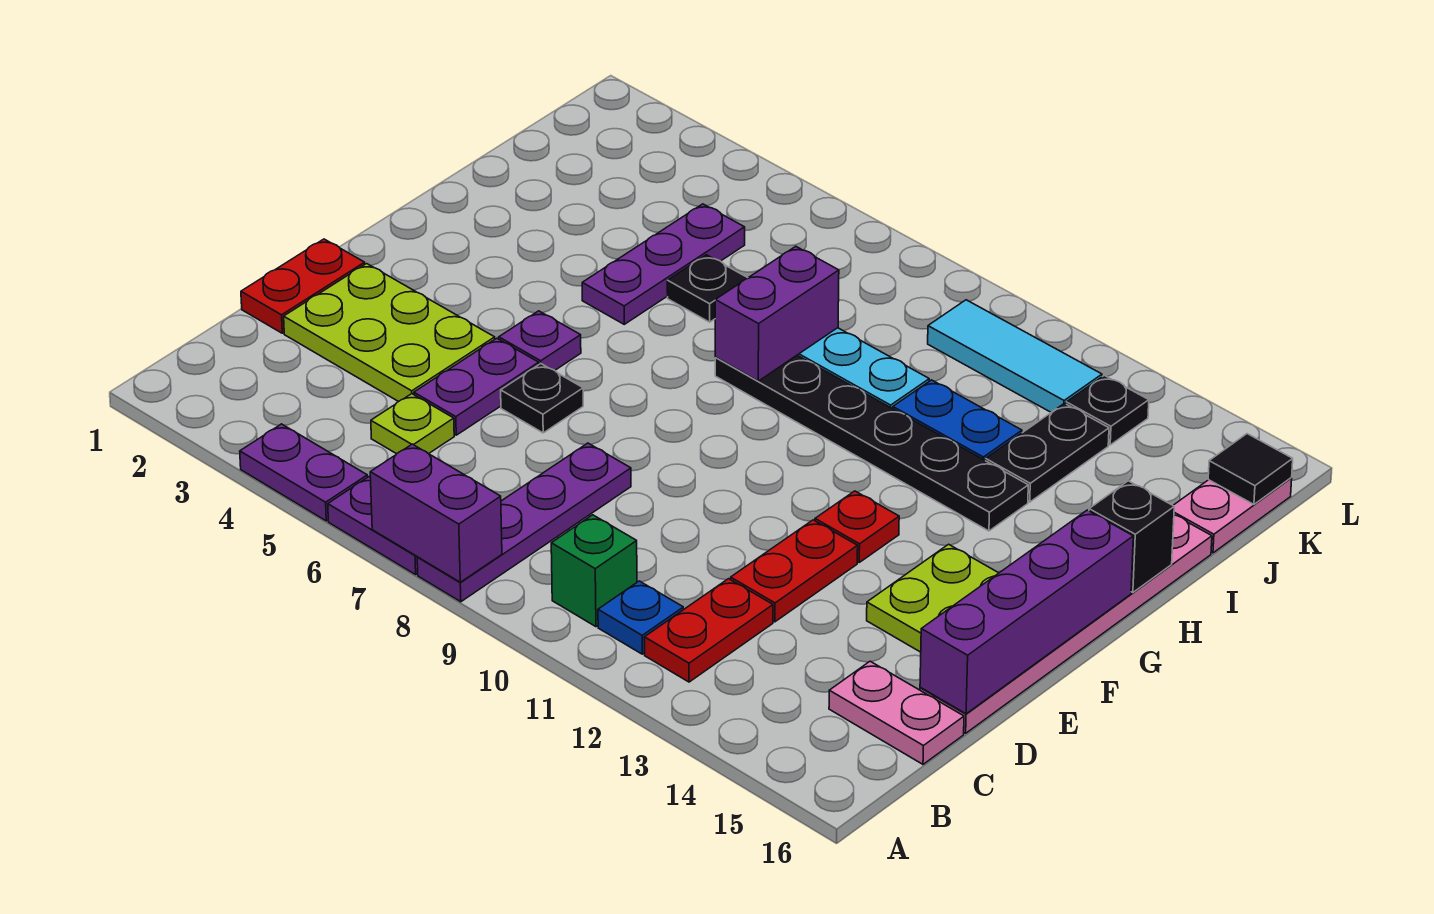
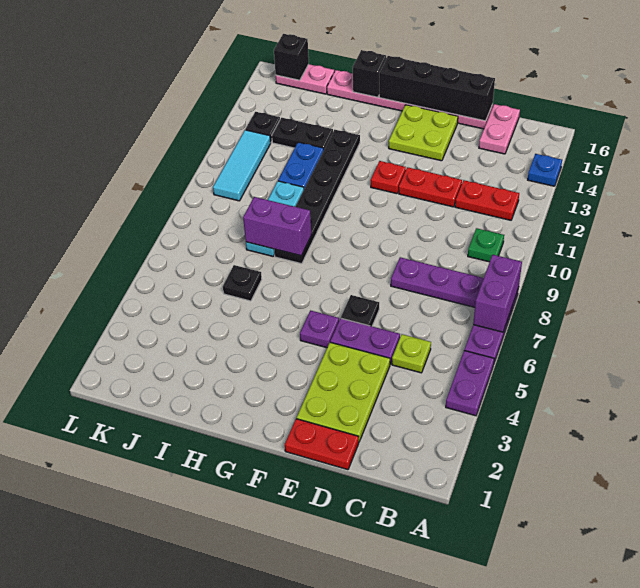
green 1x1 brick [551,515,637,627] -> green 1x1 plate [468,228,504,262]
blue 1x1 plate [598,581,684,654] -> blue 1x1 plate moved to [528,154,562,186]
purple 1x4 brick [920,510,1133,714] -> black 1x4 brick [379,56,495,121]
purple 1x3 plate [582,204,745,324] -> none
black 1x1 tile [1208,434,1293,504] -> black 1x1 brick [274,34,309,80]

